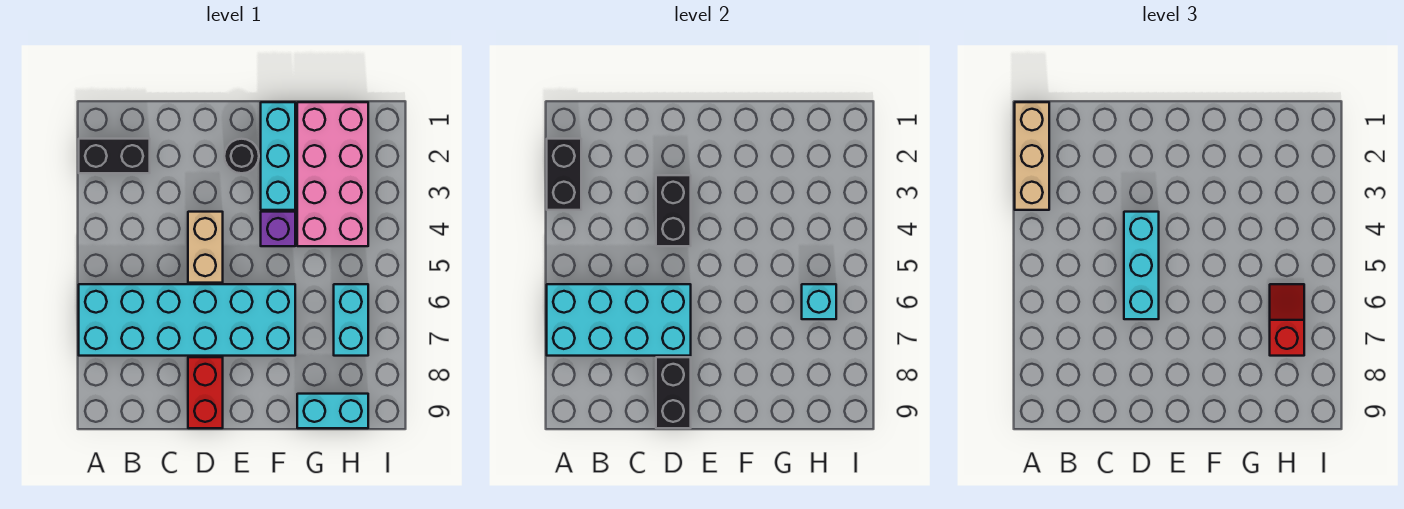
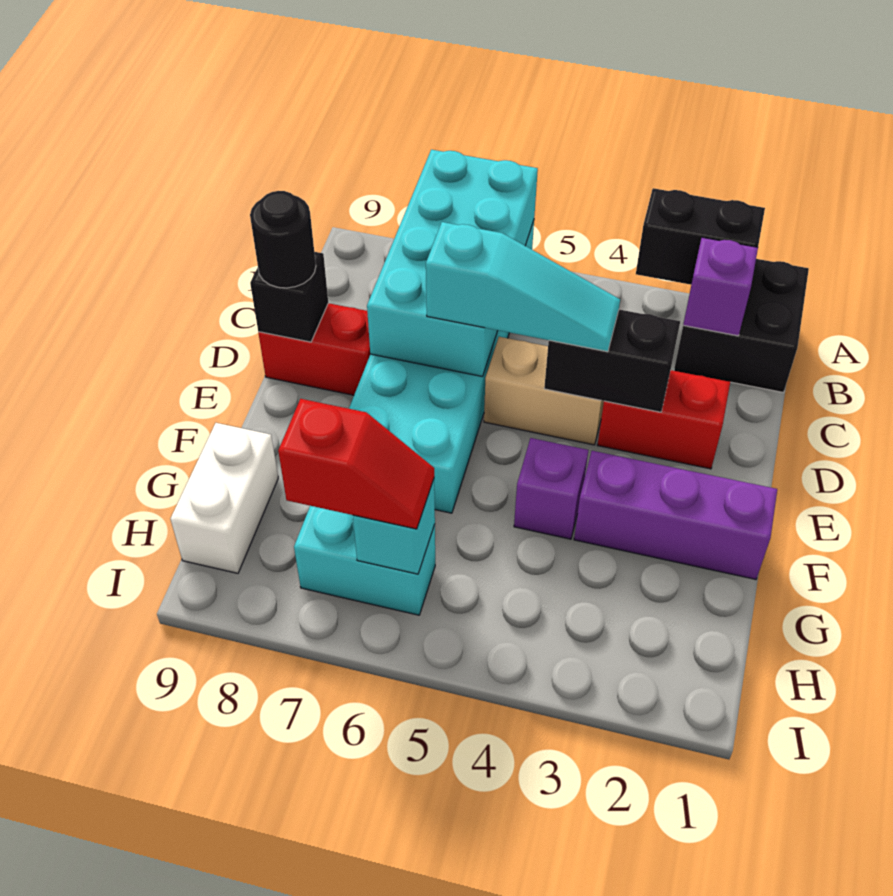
tan 1x3 brick [1015,102,1049,210] -> none
black 1x2 brick [79,139,150,173] -> black 2x2 brick [674,259,809,392]
none -> purple 1x1 brick [683,237,758,336]
none -> red 1x2 brick [598,370,730,469]
cyan 1x3 brick [1124,212,1159,319] -> cyan 1x3 slope [426,222,620,352]
black 1x2 brick [656,357,691,428] -> black 1x1 brick [250,252,328,342]
black 1x1 round brick [224,139,259,173] -> black 1x1 round brick moved to [250,191,316,288]
cyan 1x3 brick [261,102,295,210] -> purple 1x3 brick [574,451,777,579]
pink 2x4 brick [297,102,368,246] -> none
cyan 1x2 brick [297,394,368,428] -> white 1x2 brick [170,423,278,573]

